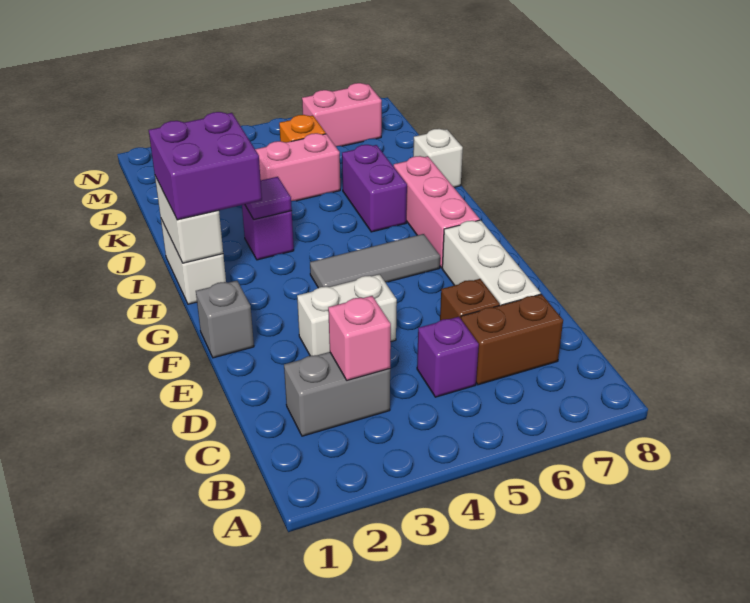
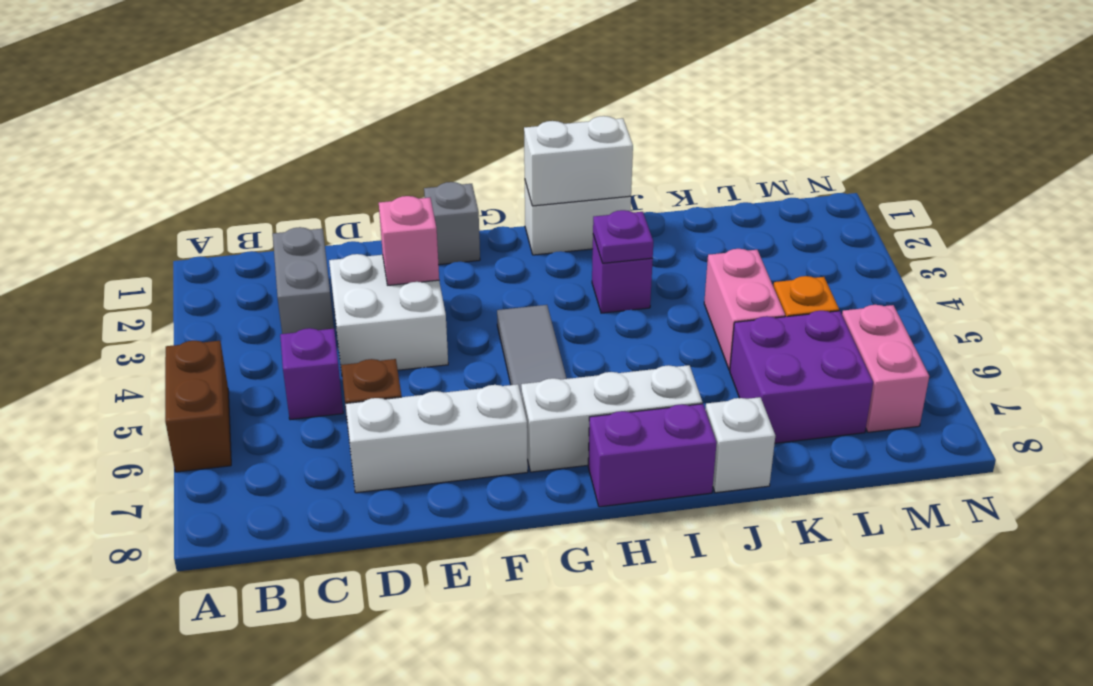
pink 1x1 brick [328,296,391,380] -> pink 1x1 brick moved to [379,196,439,285]
brown 1x2 brick [461,294,563,385] -> brown 1x2 brick moved to [165,341,231,472]
white 1x2 brick [297,274,397,356] -> white 2x2 brick [329,254,448,373]
pink 1x3 brick [394,156,480,268] -> white 1x3 brick [521,365,702,472]
purple 2x2 brick [149,112,262,220] -> purple 2x2 brick moved to [730,311,873,443]
purple 1x1 tile [245,177,292,219] -> purple 1x1 plate [593,210,653,263]
purple 1x2 brick [342,145,407,232] -> purple 1x2 brick moved to [588,404,717,507]

